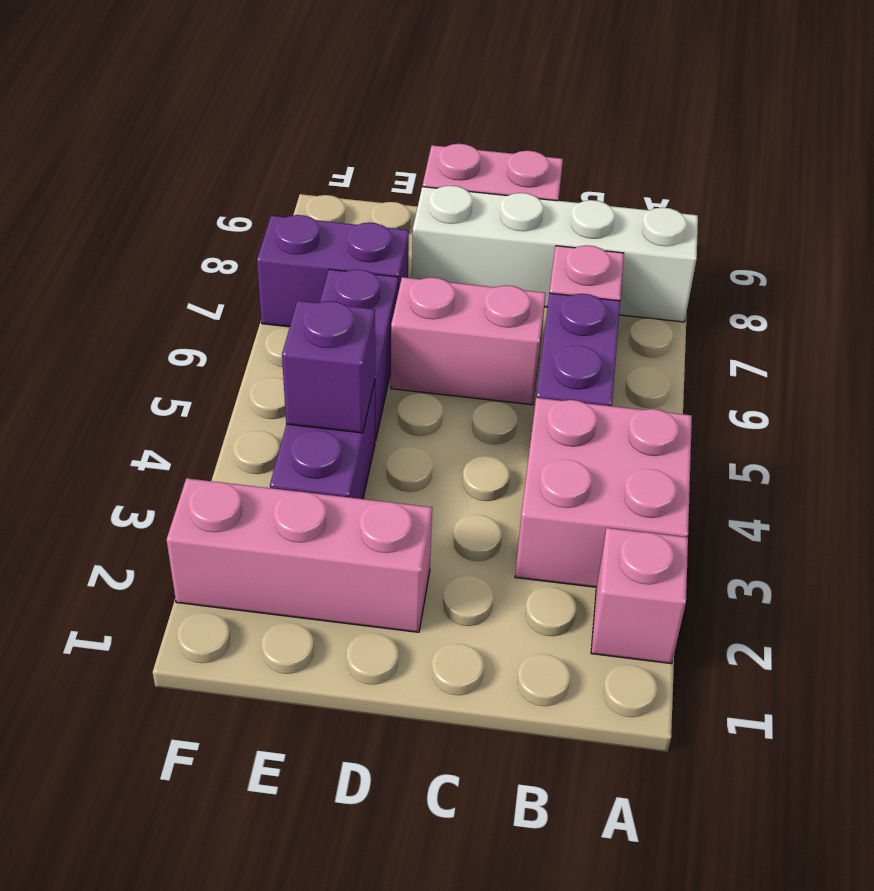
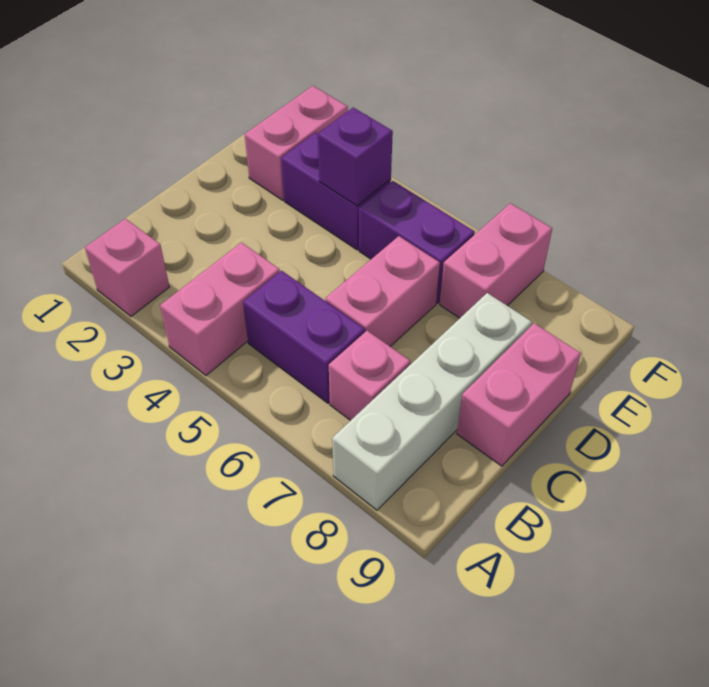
pink 2x2 brick [515,398,692,587] -> pink 1x2 brick [160,243,280,375]
pink 1x3 brick [167,478,432,632] -> pink 1x2 brick [244,86,348,200]
purple 1x2 brick [257,215,409,327] -> pink 1x2 brick [440,203,552,318]

